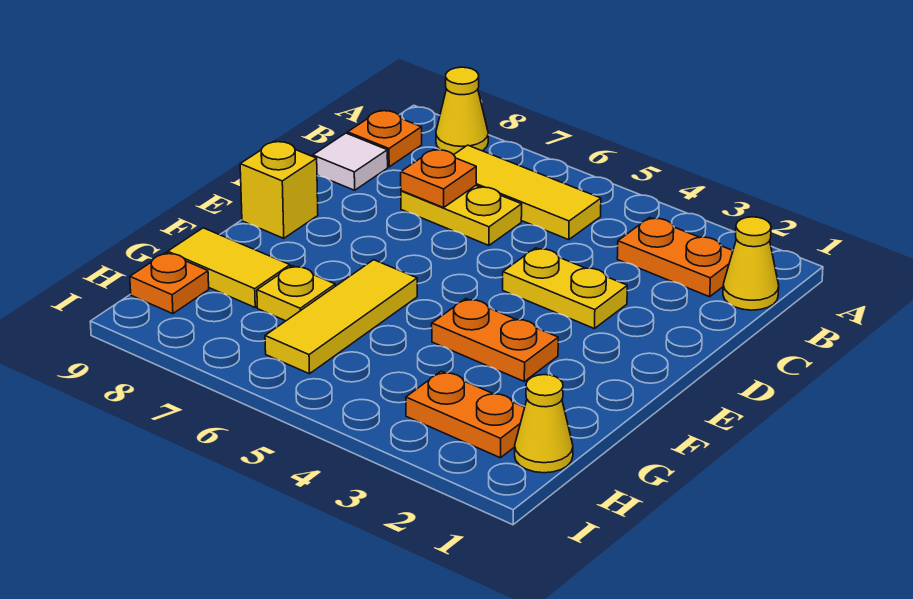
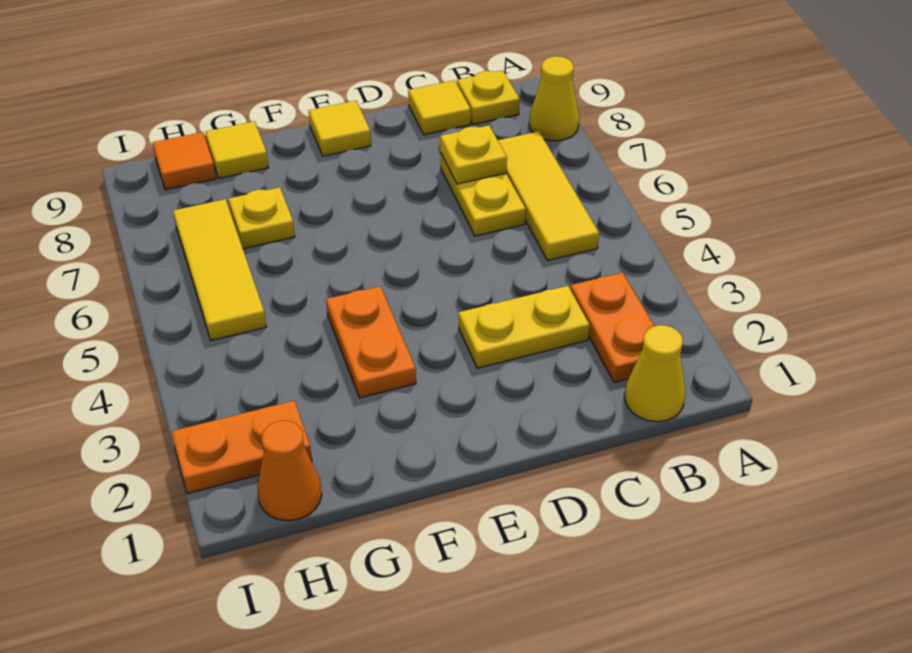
orange 1x1 plate [348,110,422,167] -> yellow 1x1 plate [457,70,520,124]
orange 1x1 plate [401,149,476,208] -> yellow 1x1 plate [440,125,507,184]
white 1x1 tile [313,133,388,190] -> yellow 1x1 tile [408,80,471,135]
yellow 1x2 plate [503,248,627,328] -> yellow 1x2 plate turned to [459,286,589,368]
yellow 1x1 brick [240,141,318,238] -> yellow 1x1 tile [309,101,371,156]
yellow 1x3 tile [265,260,417,374] -> yellow 1x3 tile turned to [173,199,266,340]
yellow 1x2 tile [168,228,290,307] -> yellow 1x1 tile [206,121,268,178]
yellow 1x1 cone [515,375,573,473] -> orange 1x1 cone [258,421,322,521]
orange 1x2 plate [406,371,525,458] -> orange 1x2 plate turned to [171,401,312,494]
orange 1x1 plate [130,253,209,314] -> orange 1x1 tile [153,132,216,190]

